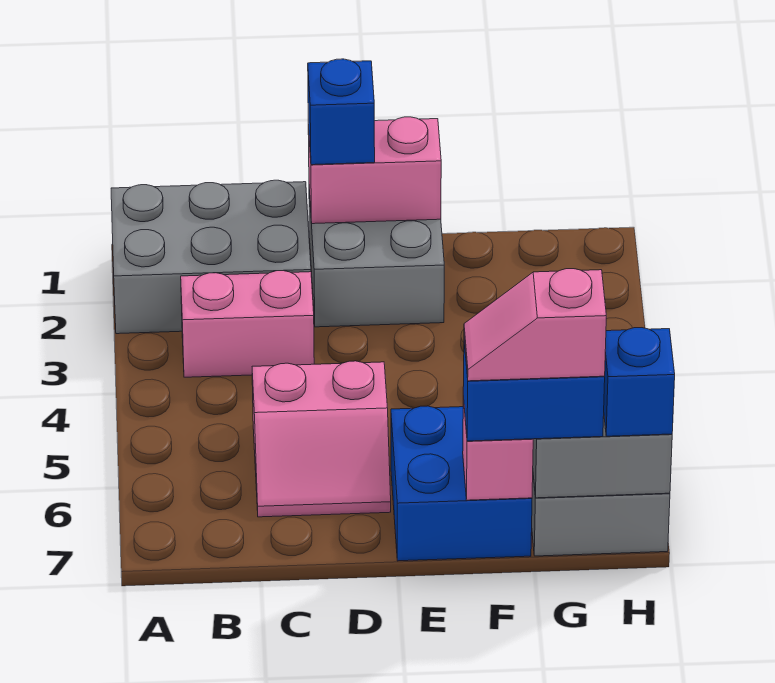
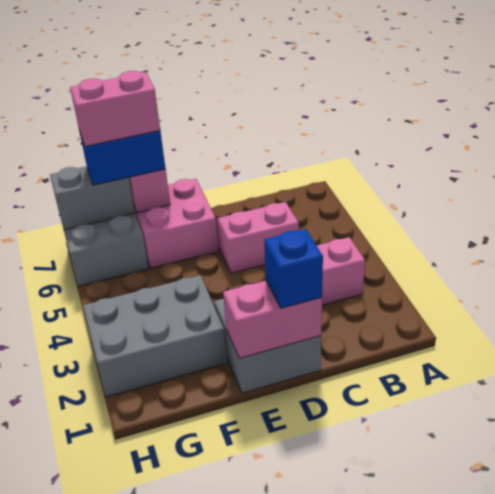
grey 2x3 brick [111,180,311,334] -> grey 2x3 brick moved to [83,275,227,397]
blue 2x2 brick [391,406,532,561] -> pink 2x2 brick [134,179,219,268]
pink 1x2 slope [464,269,606,381] -> pink 1x2 brick [70,71,160,146]
blue 1x1 brick [604,328,675,436] -> none

